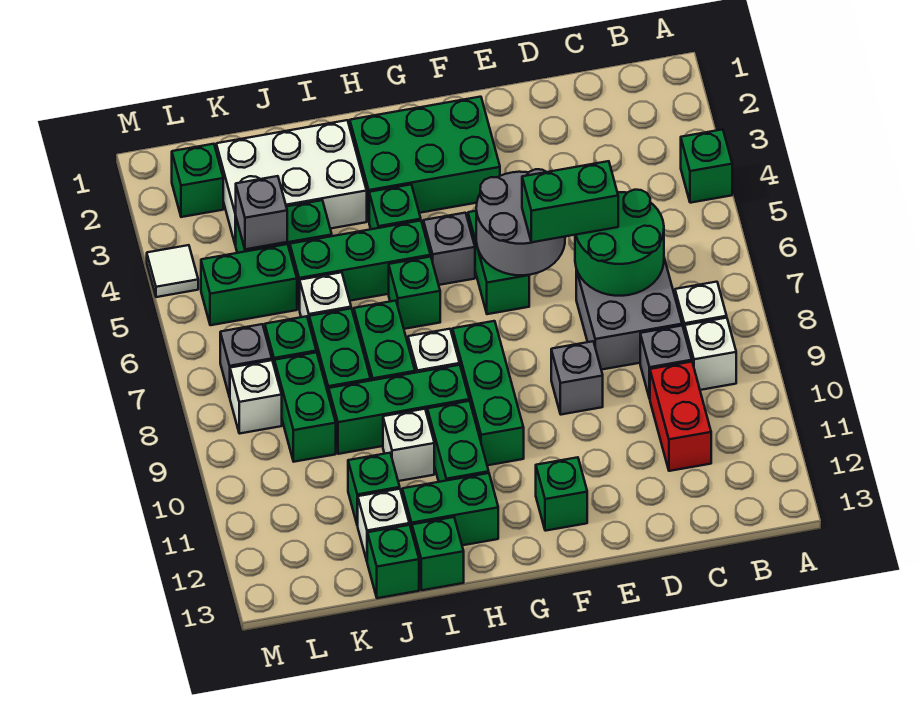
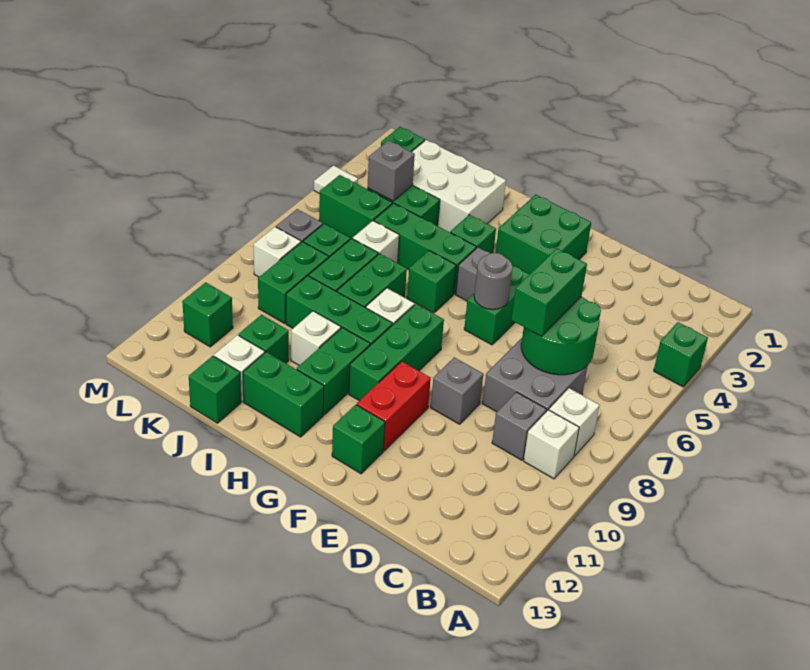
red 1x2 brick [650,362,711,471] -> red 1x2 brick moved to [357,361,431,451]
green 1x2 brick [522,161,618,242] -> green 1x2 brick turned to [512,248,587,337]
grey 2x2 round brick [476,169,565,275] -> grey 1x1 round brick [474,253,513,309]
green 2x3 brick [350,97,500,221] -> green 2x2 brick [496,195,591,274]
green 1x1 brick [412,517,464,590] -> green 1x1 brick moved to [182,282,233,347]

